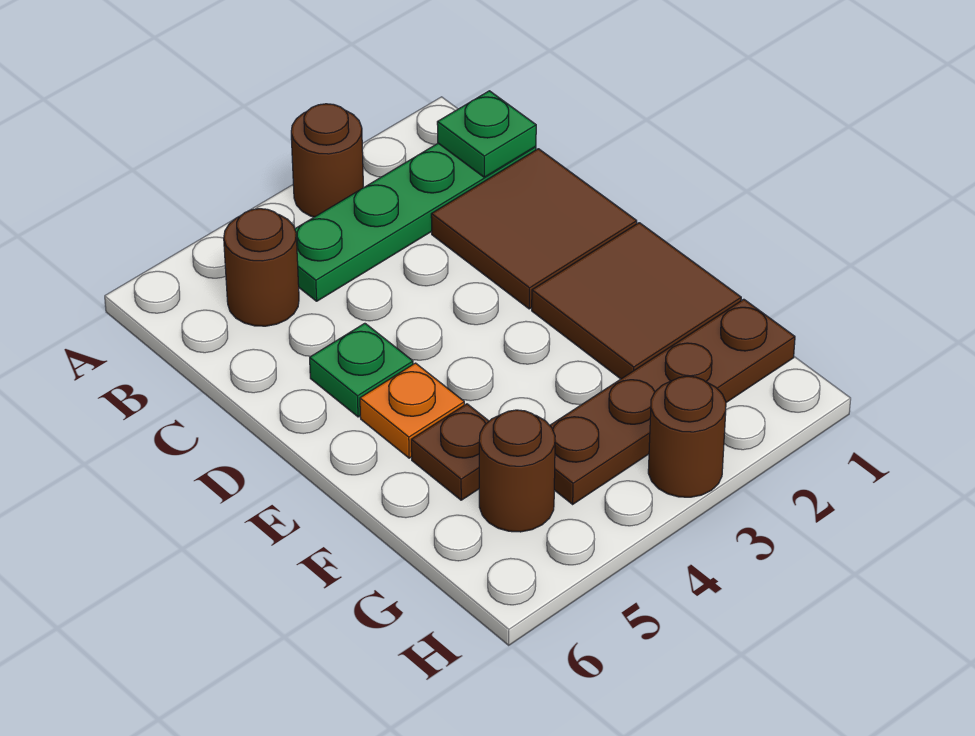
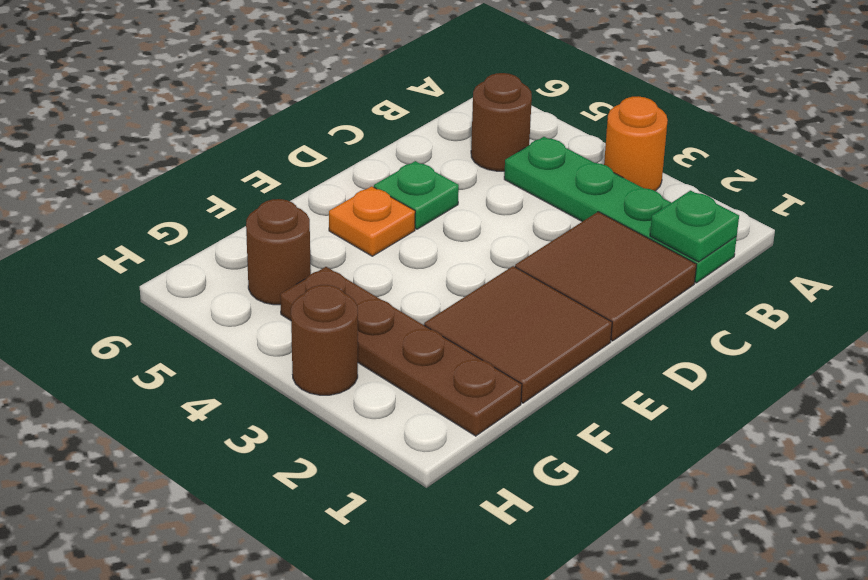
brown 1x1 round brick [291,104,363,217] -> orange 1x1 round brick [604,96,668,191]
brown 1x1 plate [411,404,489,500] -> none

